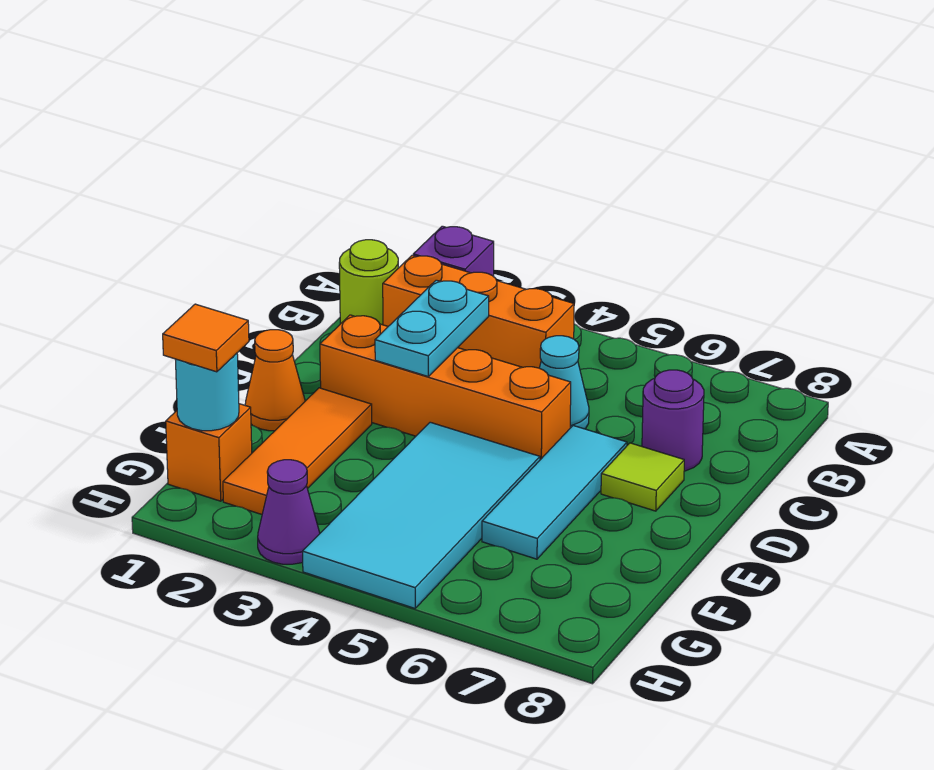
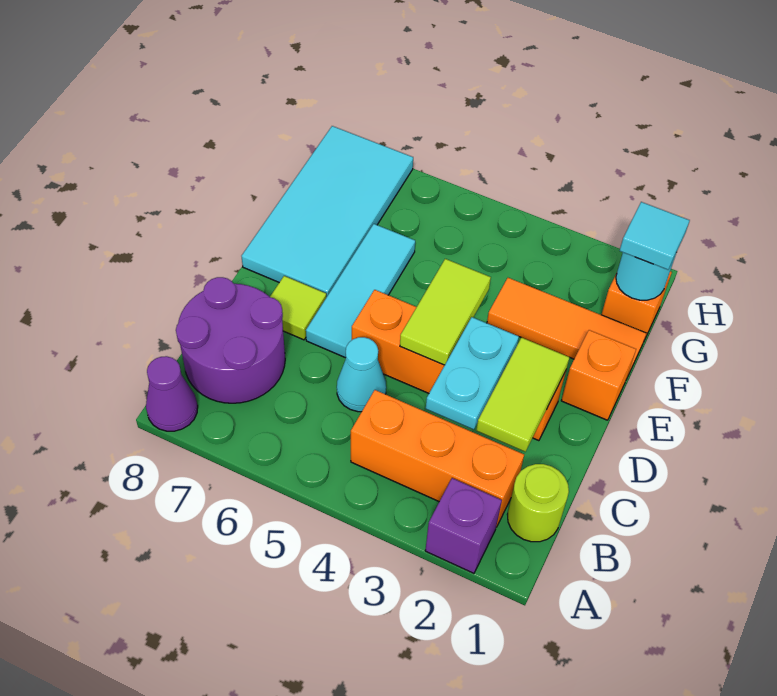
none -> lime 1x2 tile [476,337,569,452]
purple 1x1 round brick [642,370,704,471] -> purple 2x2 round brick [176,277,285,403]
none -> lime 1x2 tile [400,259,491,365]
orange 1x1 cone [245,330,305,431] -> orange 1x1 brick [561,330,636,420]
orange 1x3 tile [223,388,372,514] -> orange 1x3 tile turned to [487,278,647,377]
cyan 2x4 tile [303,422,540,608] -> cyan 2x4 tile moved to [242,126,413,297]
orange 1x1 tile [163,304,249,372] -> cyan 1x1 tile [620,202,690,270]
purple 1x1 cone [258,460,320,564] -> purple 1x1 cone moved to [146,356,198,431]

